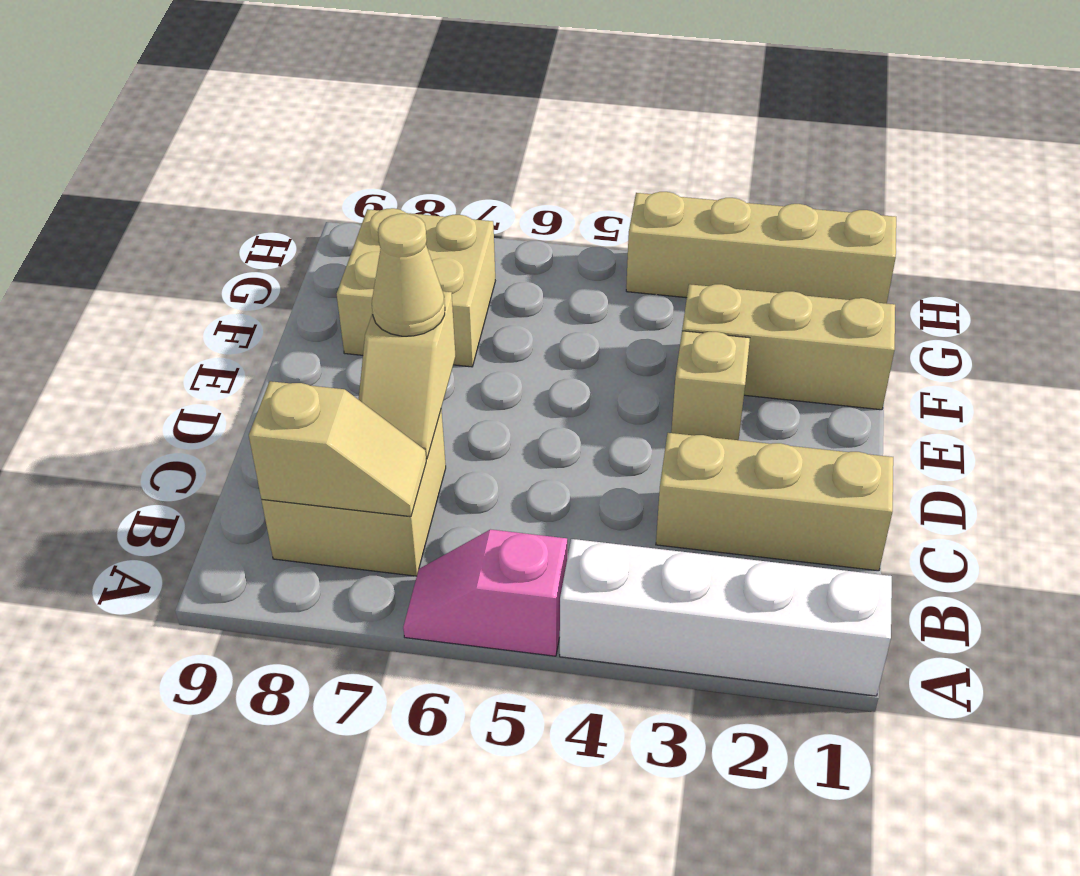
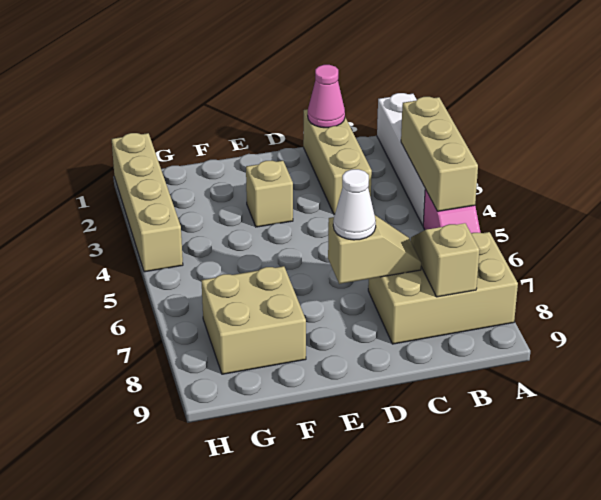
tan 2x2 brick [262,409,446,576] -> tan 2x3 brick [368,232,518,344]
none -> pink 1x1 cone [308,65,345,128]
tan 1x1 cone [372,214,445,336] -> white 1x1 cone [333,169,376,240]
tan 1x3 brick [682,284,895,410] -> tan 1x3 brick moved to [401,97,478,211]

